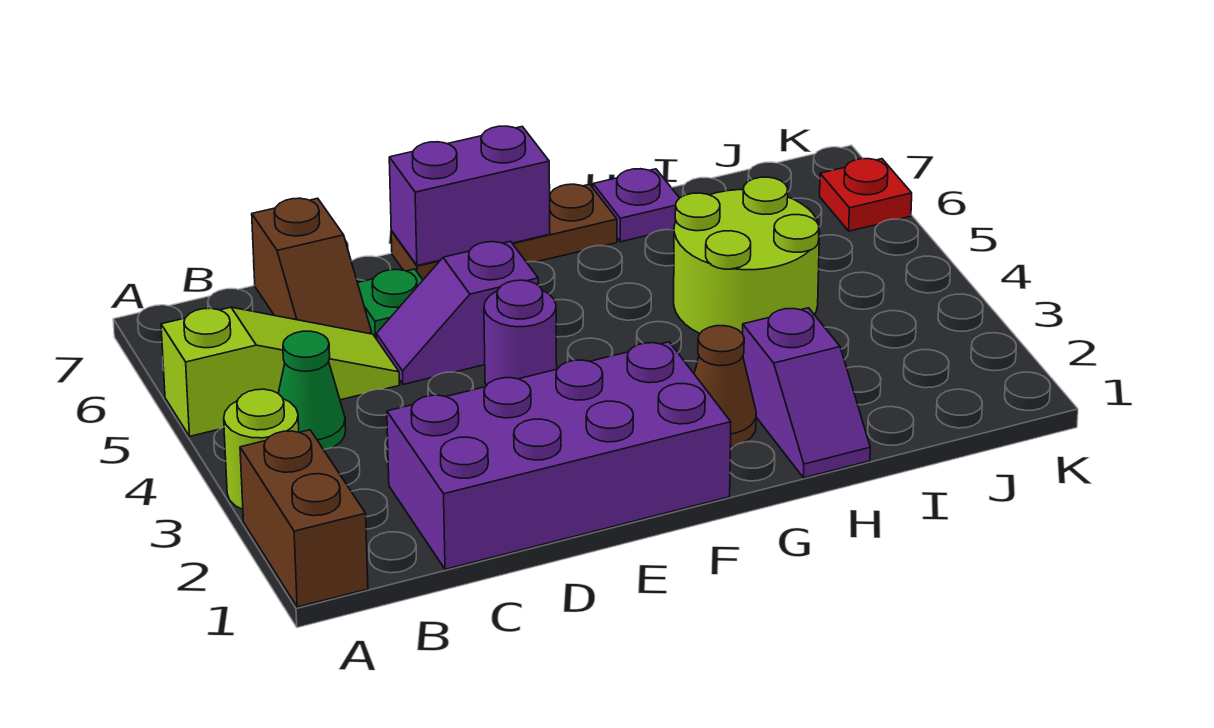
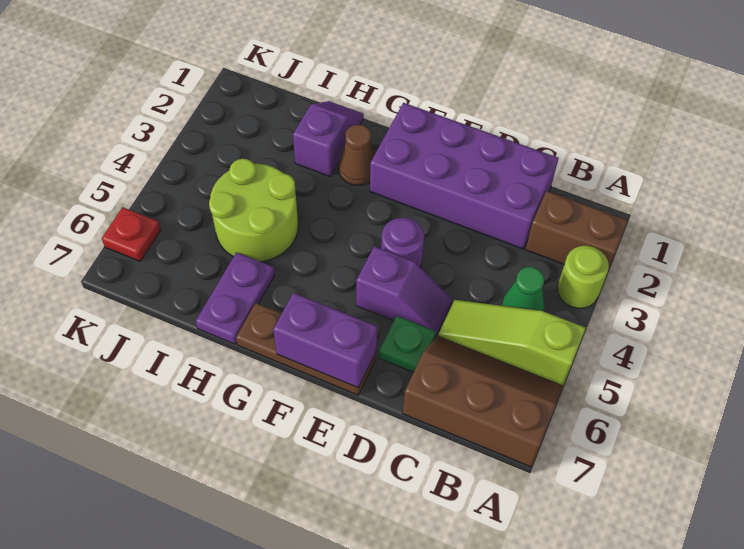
brown 1x2 brick [240,430,368,607] -> brown 1x2 brick turned to [526,191,628,270]
brown 1x2 slope [252,198,372,334] -> brown 2x3 slope [403,336,563,467]
purple 1x1 plate [593,169,679,242] -> purple 1x2 plate [196,252,275,344]

